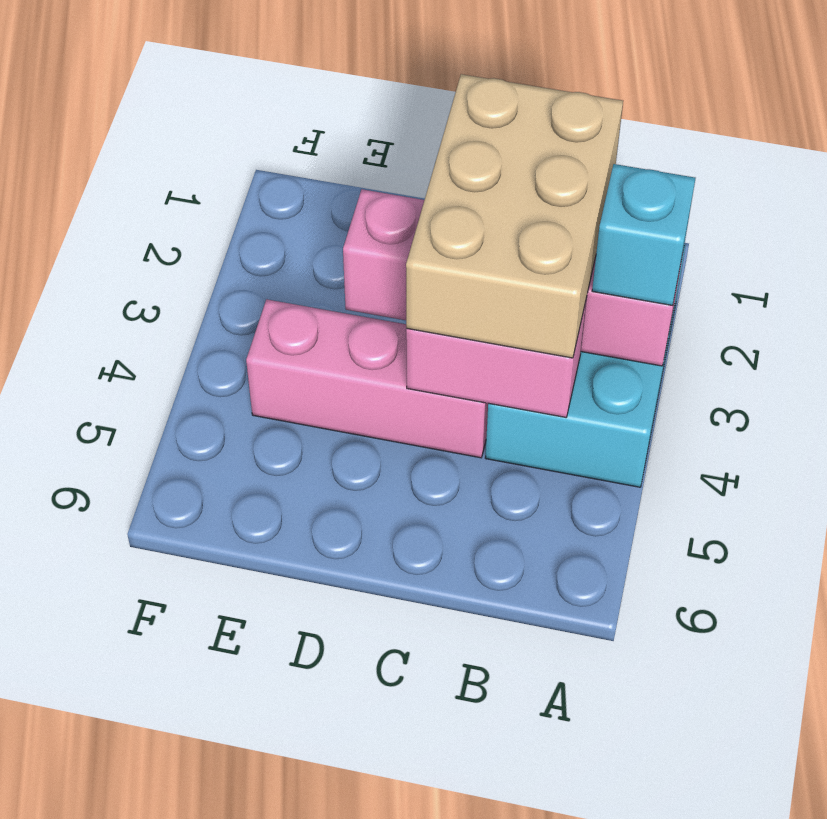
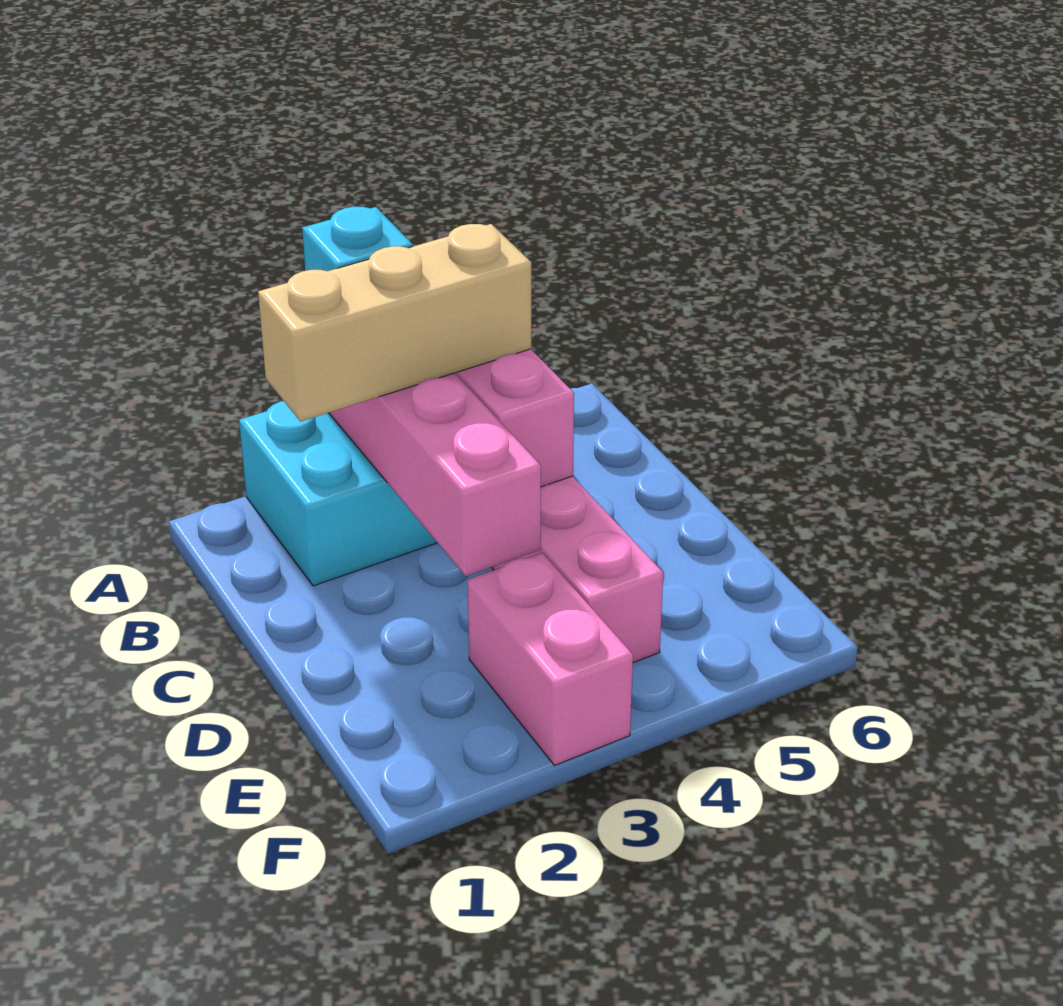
tan 2x3 brick [406,74,623,358] -> tan 1x3 brick [258,224,531,421]
none -> pink 1x2 brick [468,553,633,766]

